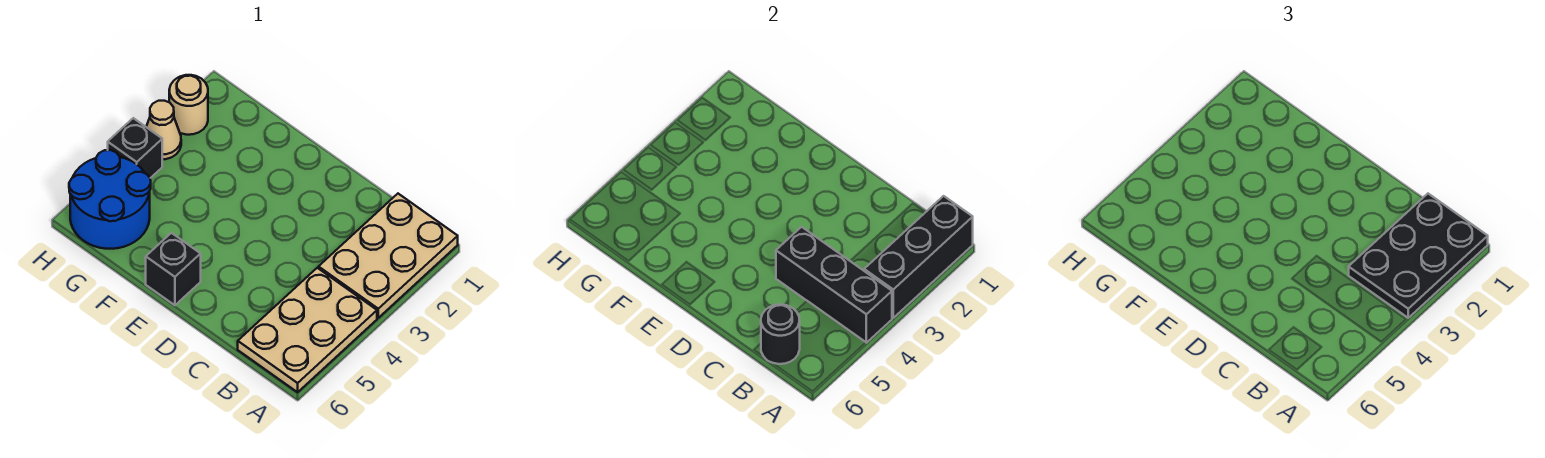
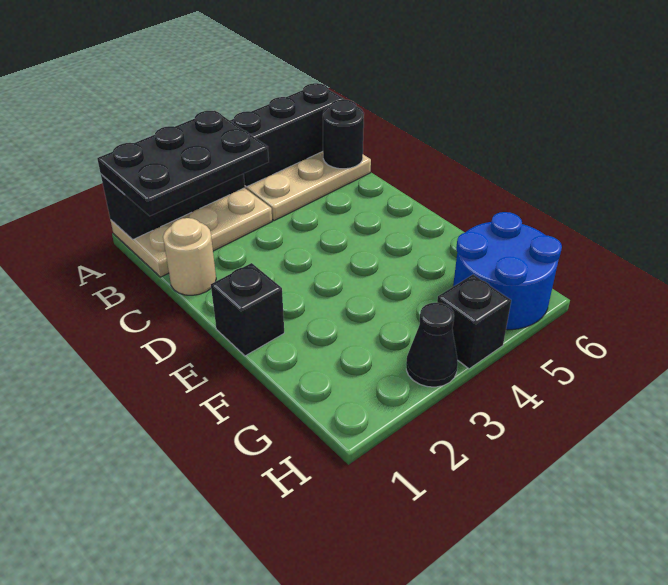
black 1x3 brick [776,227,892,343] -> black 1x3 brick turned to [230,83,344,187]
black 1x1 brick [146,233,201,305] -> black 1x1 brick moved to [211,263,284,356]
tan 1x1 round brick [169,75,208,135] -> tan 1x1 round brick moved to [163,218,216,295]
tan 1x1 cone [146,101,181,159] -> black 1x1 cone [406,303,458,387]

